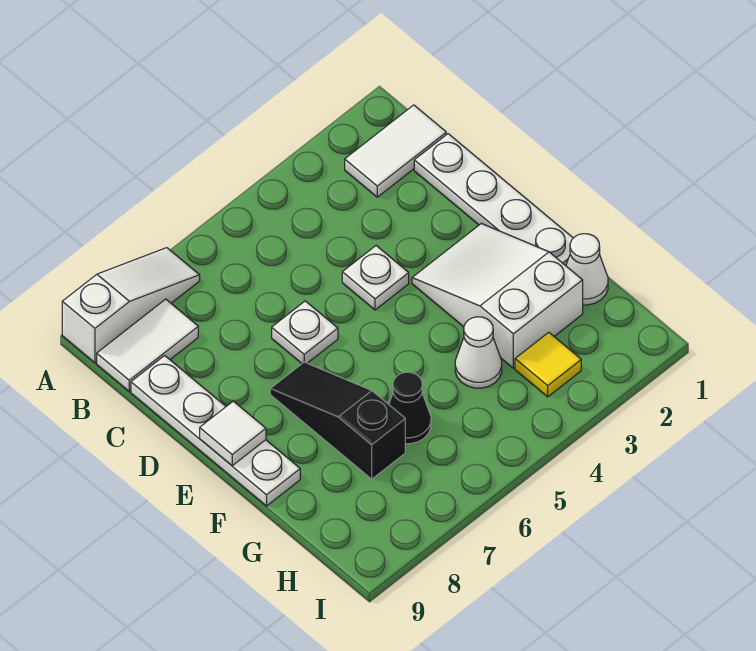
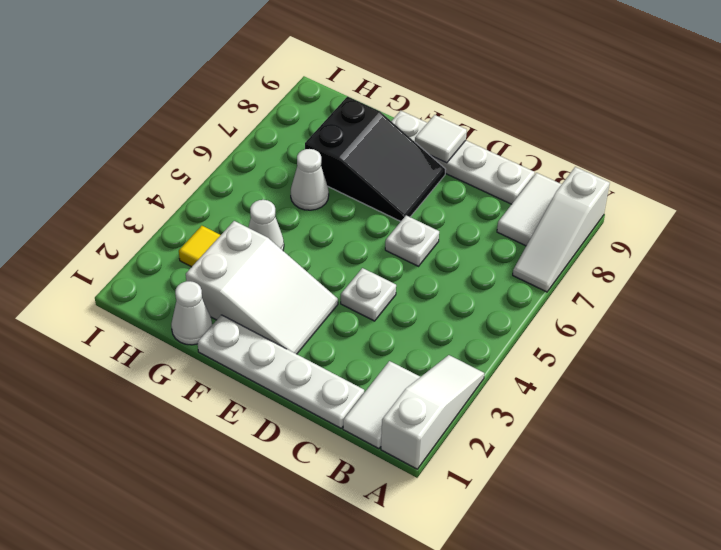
none -> white 1x3 slope [381,355,484,469]
black 1x3 slope [270,362,405,479] -> black 2x3 slope [305,96,446,221]
black 1x1 cone [389,372,431,444] -> white 1x1 cone [291,149,329,210]

